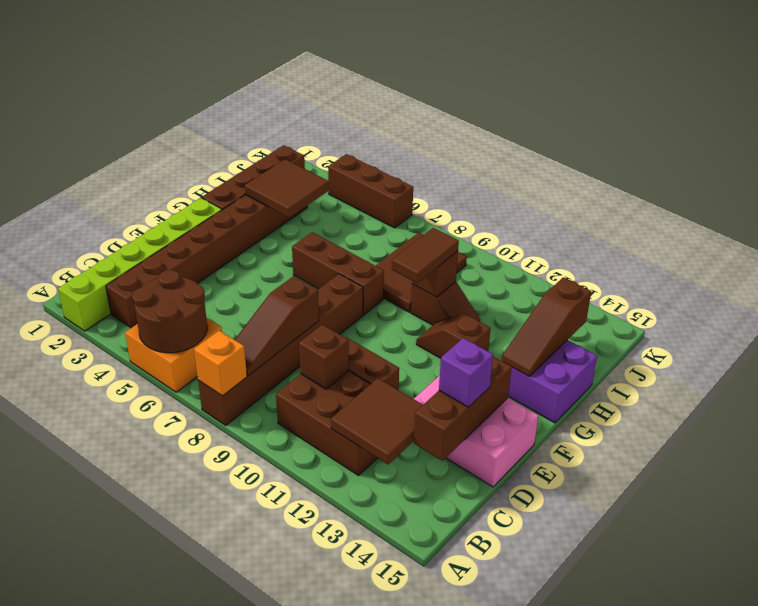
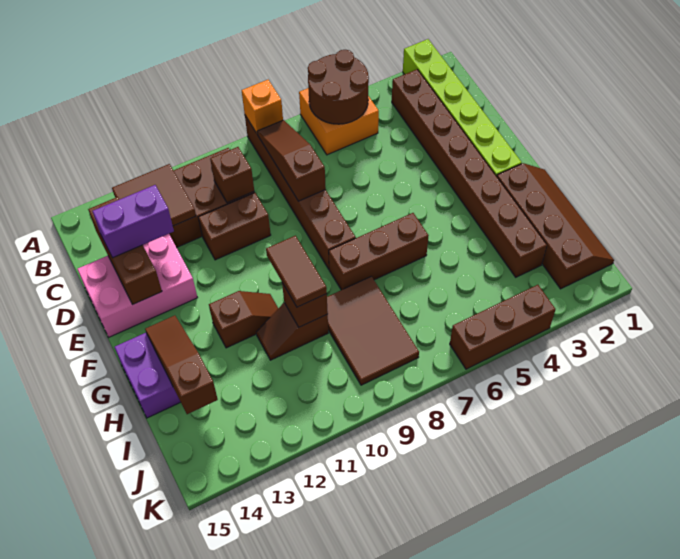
purple 1x1 brick [439,338,493,407] -> purple 1x2 brick [92,185,174,258]
brown 2x2 tile [245,159,329,218] -> none

